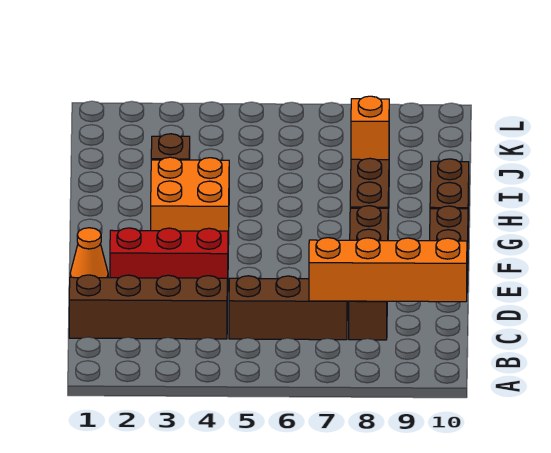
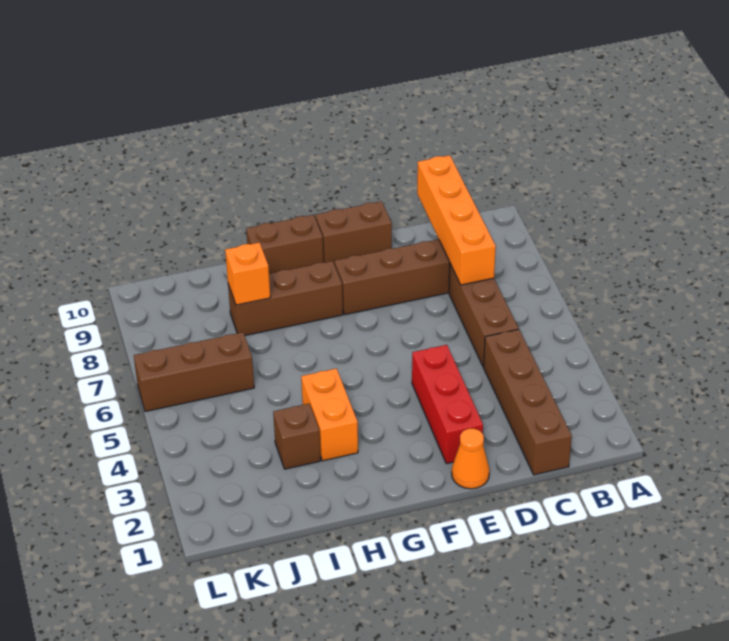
orange 2x2 brick [151,157,229,244] -> orange 1x2 brick [301,368,358,461]
none -> brown 1x3 brick [134,332,254,412]

